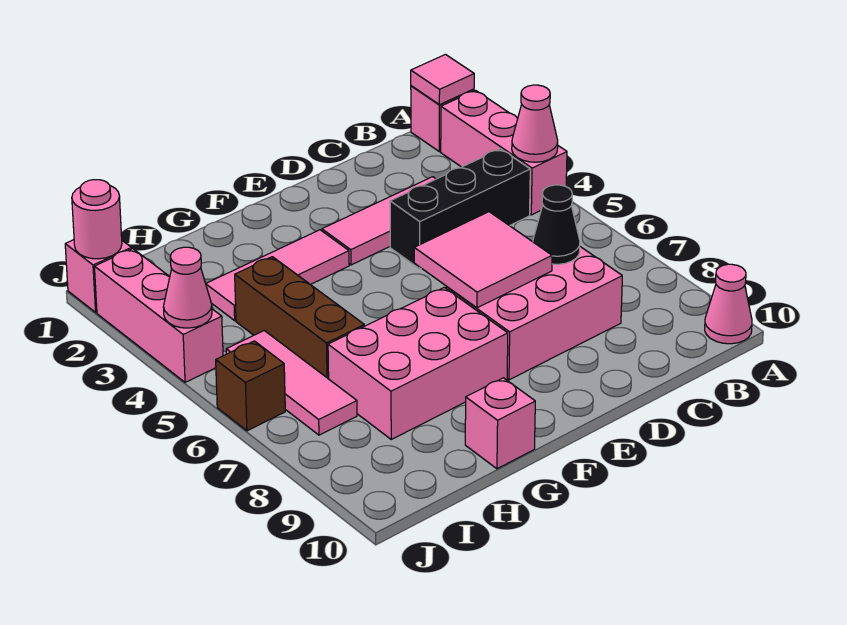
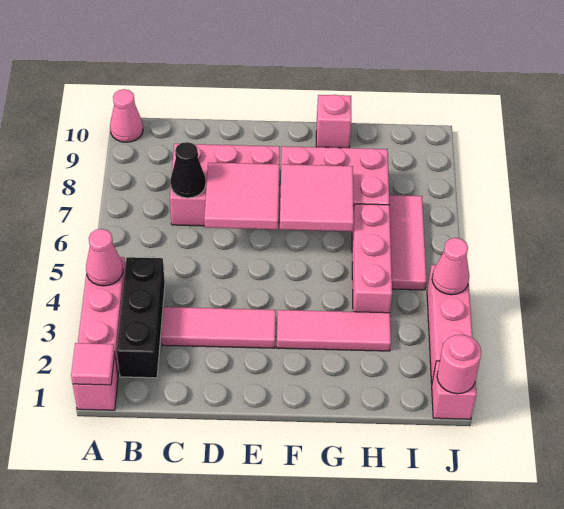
black 1x3 brick [390,149,530,269] -> black 1x3 brick turned to [117,257,165,378]
none -> pink 2x2 tile [280,164,354,231]
brown 1x3 brick [235,257,364,379] -> pink 1x3 brick [352,204,392,313]
brown 1x1 brick [216,341,285,431] -> none

